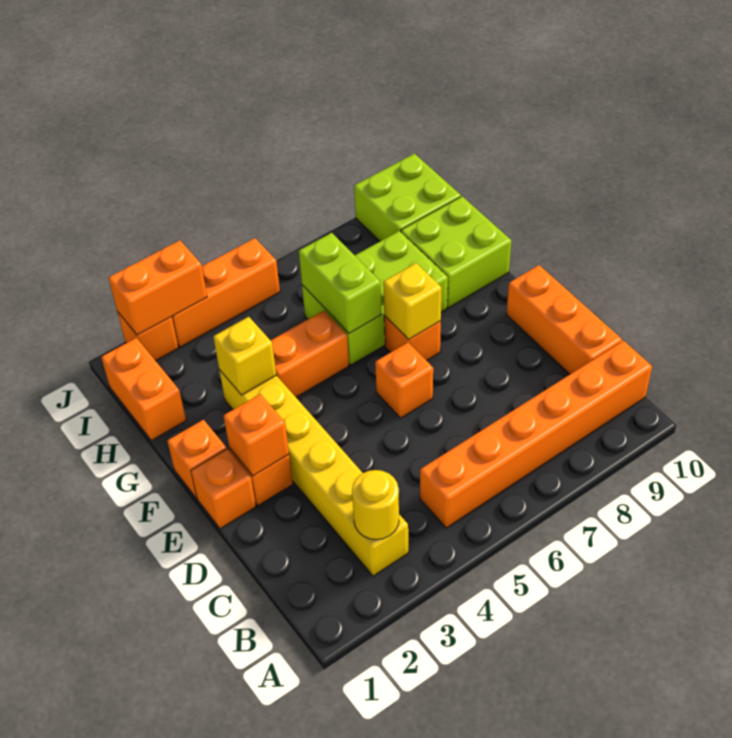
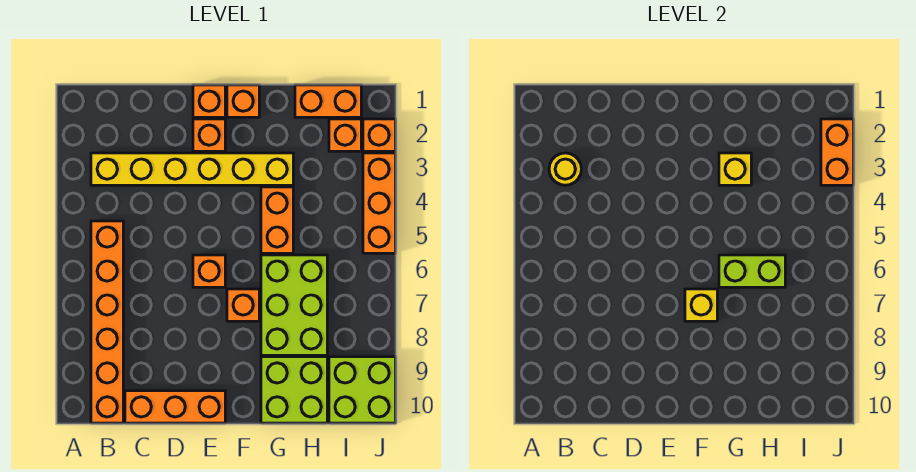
orange 1x1 brick [223,394,289,476] -> orange 1x1 brick moved to [329,119,361,151]

